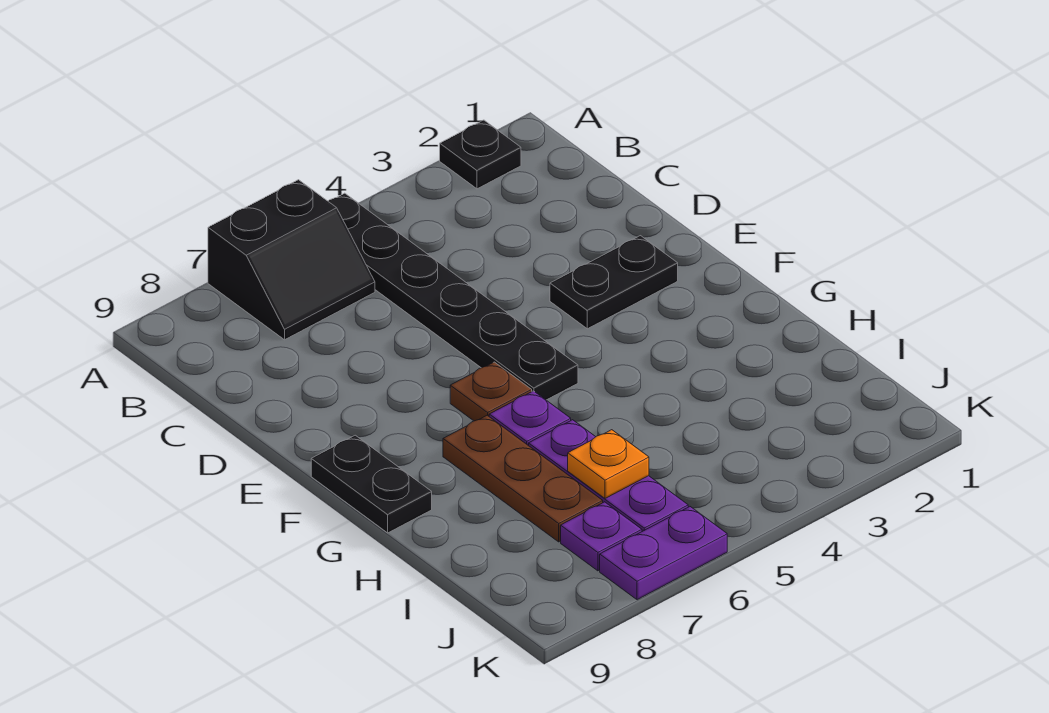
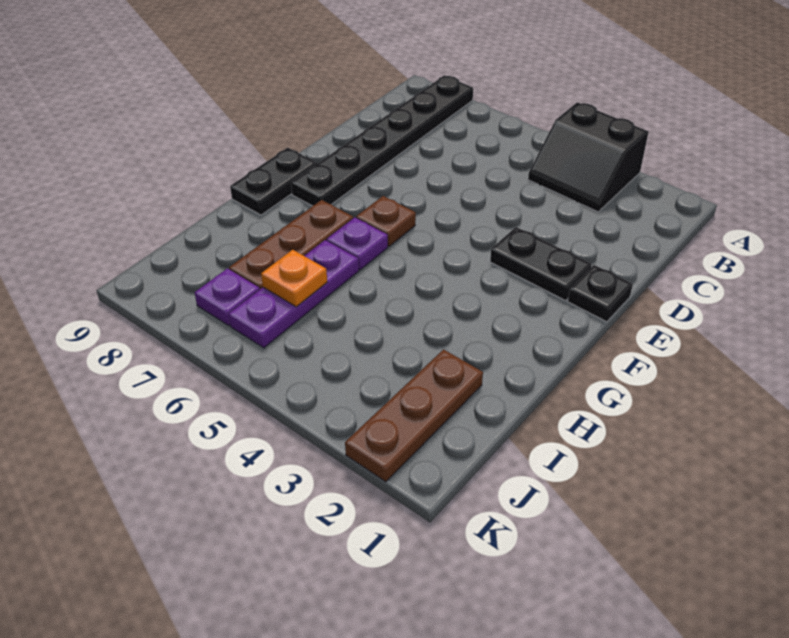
black 1x1 plate [440,120,521,189] -> black 1x1 plate moved to [568,265,633,322]
black 1x6 plate [328,193,578,400] -> black 1x6 plate moved to [291,75,473,206]
black 2x2 slope [208,180,375,340] -> black 2x2 slope moved to [528,102,649,212]
none -> brown 1x3 plate [345,350,483,482]
purple 1x2 plate [600,507,727,600] -> none

